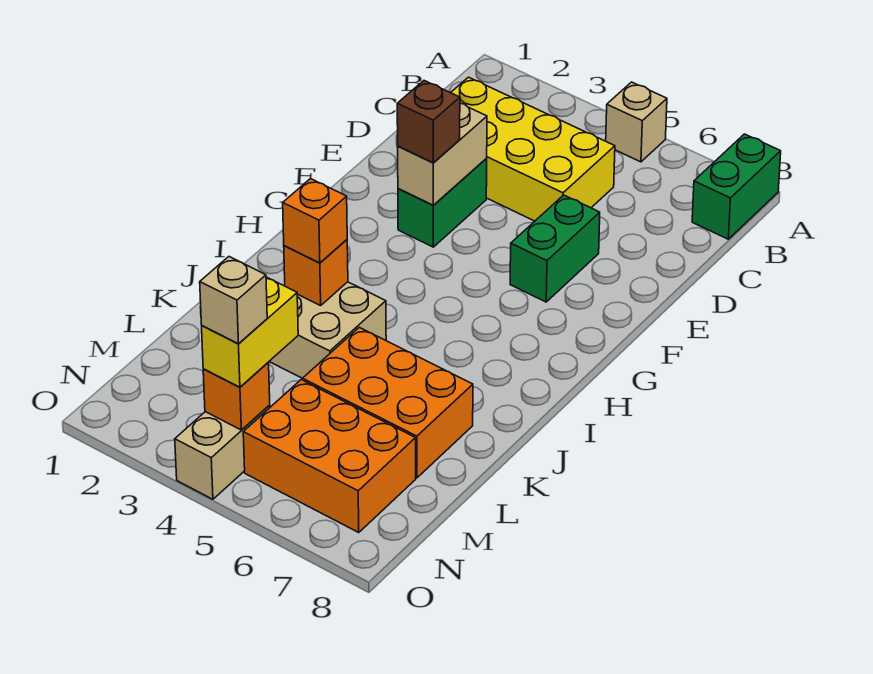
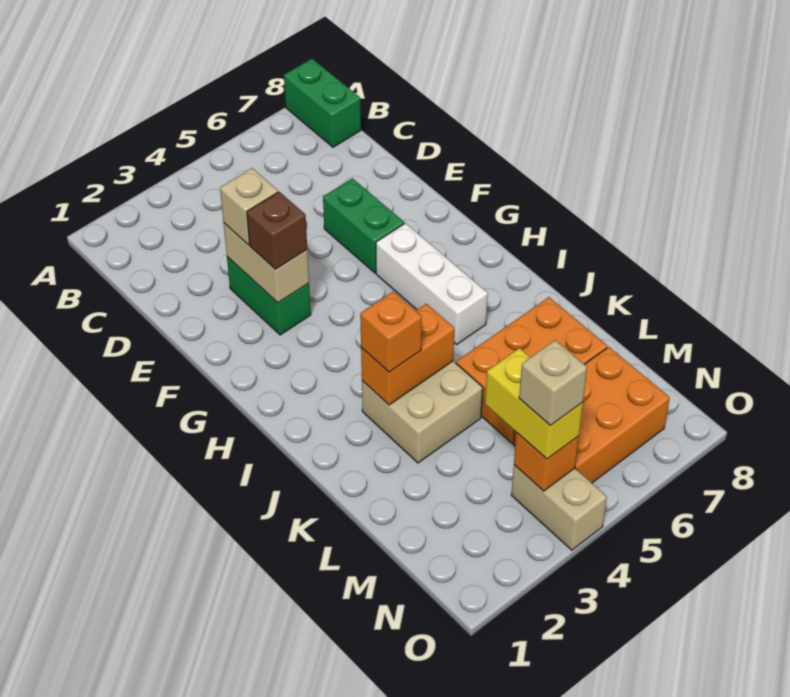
tan 1x1 brick [606,82,667,162] -> tan 1x1 brick moved to [220,168,278,245]
yellow 2x4 brick [451,77,615,221] -> none
none -> white 1x3 brick [376,223,488,344]
orange 1x1 brick [284,240,348,305] -> orange 1x2 brick [361,304,454,405]

